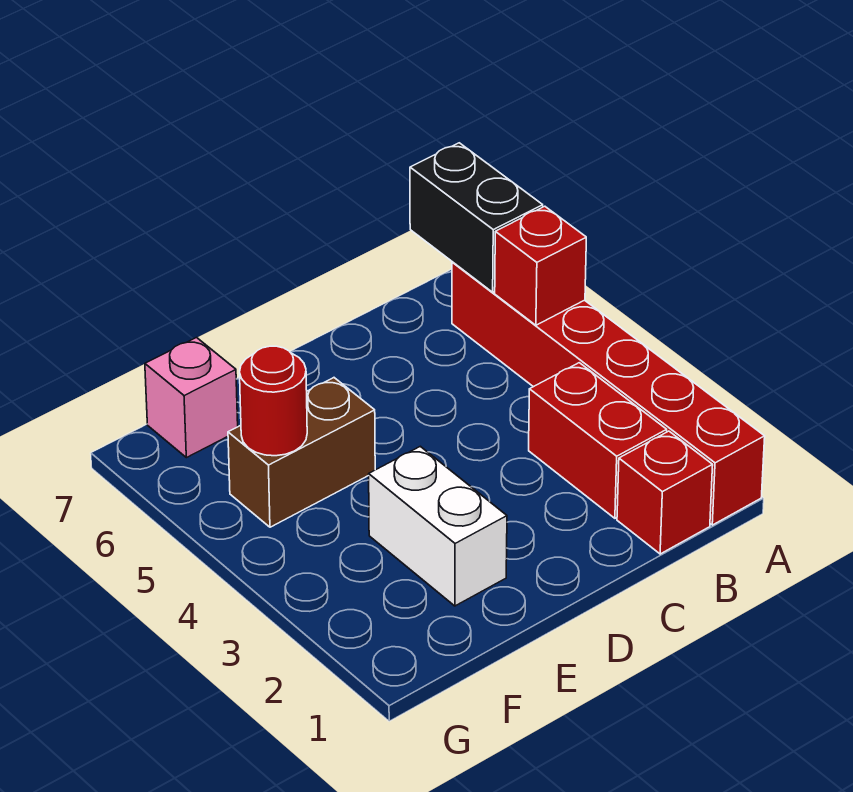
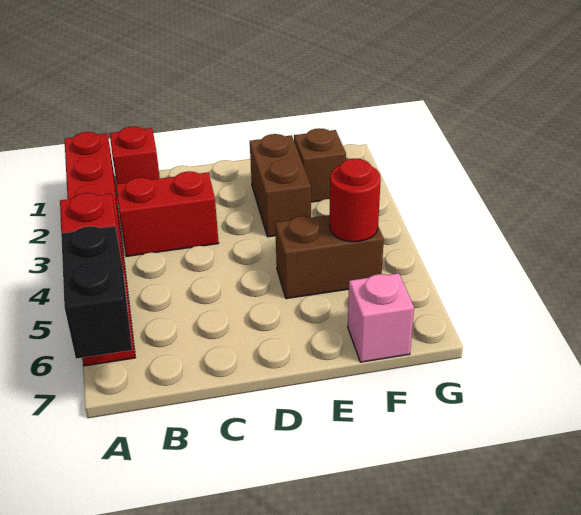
red 1x2 brick [529,363,667,518] -> red 1x2 brick turned to [116,171,219,257]
white 1x2 brick [369,446,507,606] -> brown 1x2 brick [250,134,311,237]
none -> brown 1x1 brick [294,128,346,202]

